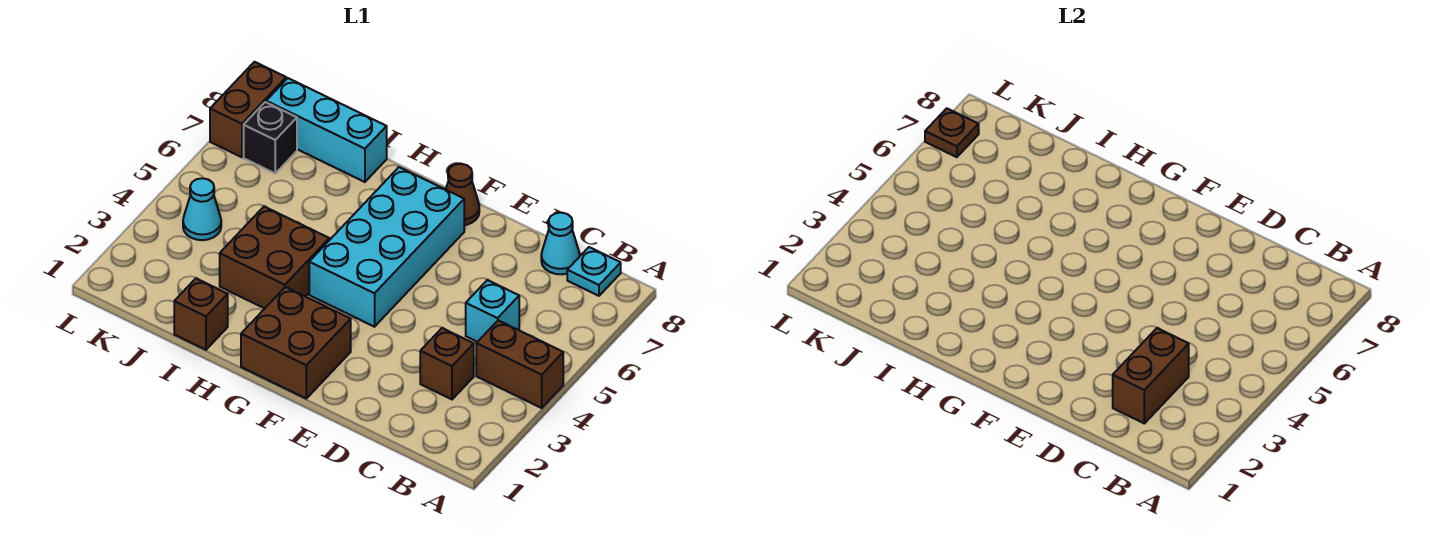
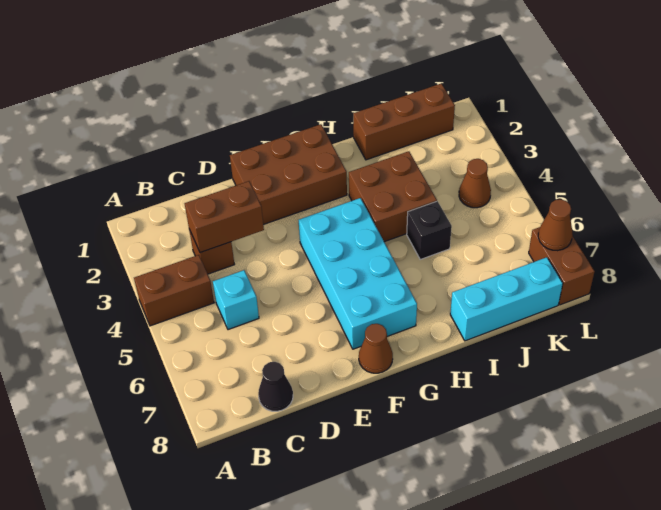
cyan 1x1 plate [567,247,621,296] -> none
brown 1x2 brick [1113,328,1189,423] -> brown 1x2 brick turned to [185,181,264,253]
cyan 1x1 cone [541,213,580,274] -> black 1x1 cone [258,362,293,411]
brown 2x2 brick [241,287,351,398] -> brown 2x3 brick [230,124,347,225]
brown 1x1 brick [174,279,228,350] -> brown 1x3 brick [353,83,455,160]
cyan 1x1 cone [183,178,221,240] -> brown 1x1 cone [459,159,491,208]
black 1x1 brick [244,102,297,173] -> black 1x1 brick moved to [407,201,452,259]
brown 1x1 plate [925,108,979,157] -> brown 1x1 cone [538,199,573,251]

